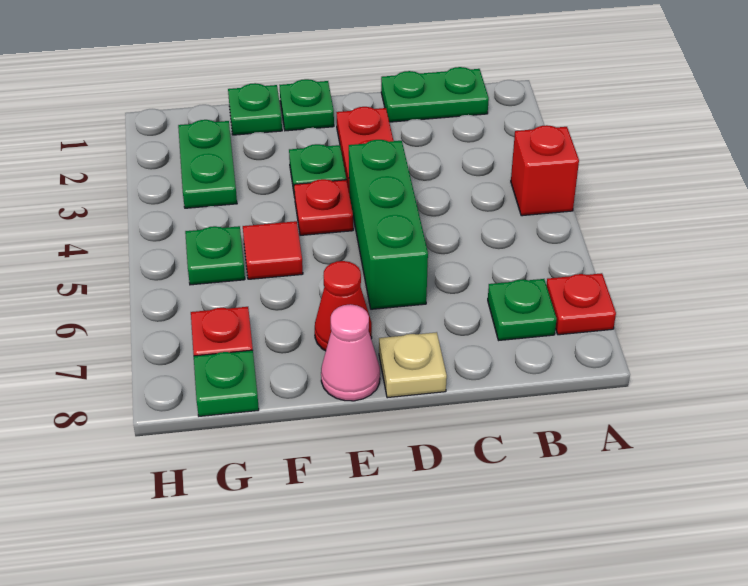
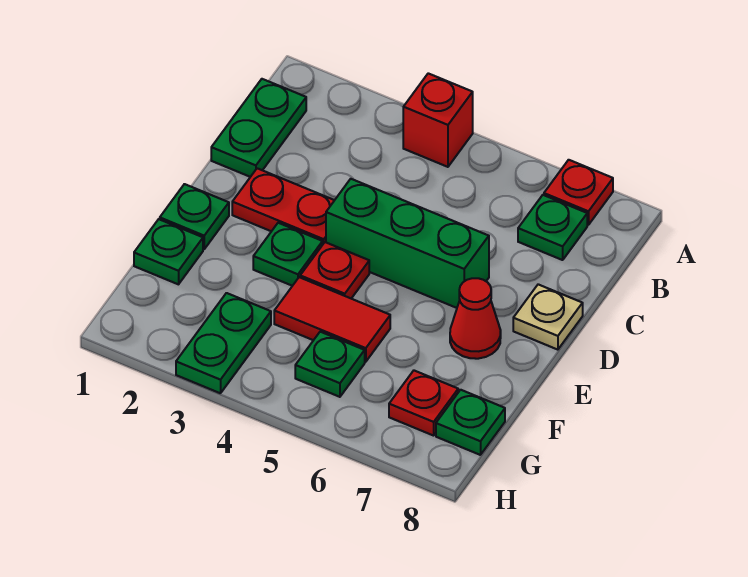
pink 1x1 cone [321,304,380,401] -> none
red 1x1 tile [243,221,303,279] -> red 1x2 tile [274,277,390,362]
green 1x2 plate [178,120,237,208] -> green 1x2 plate turned to [176,293,271,393]

